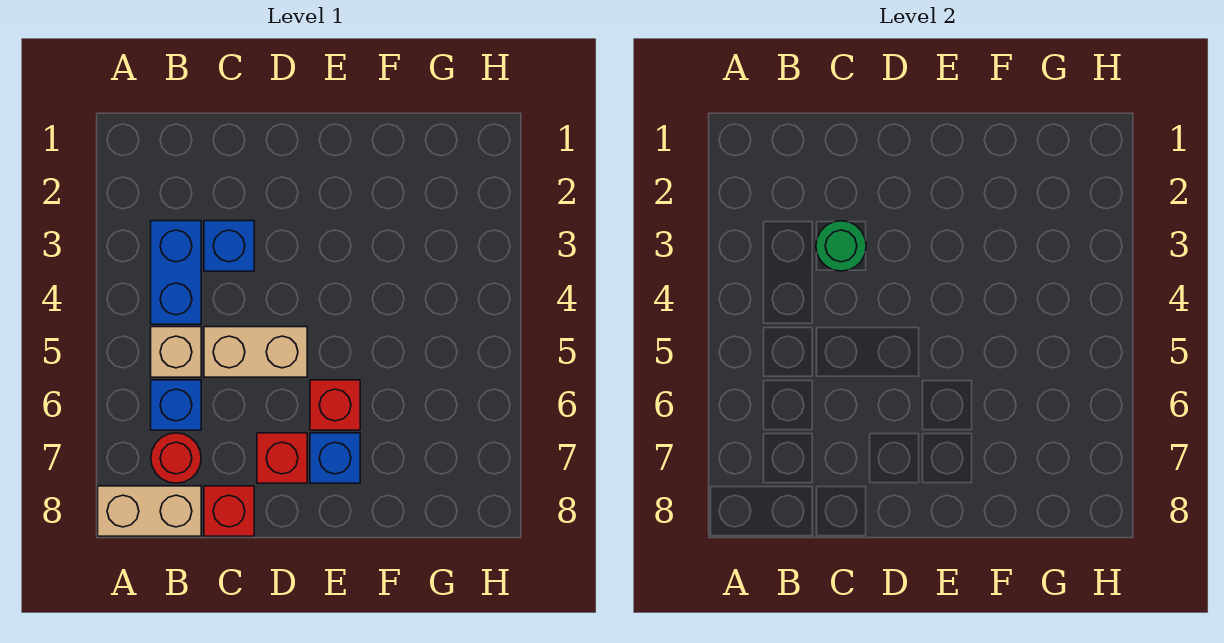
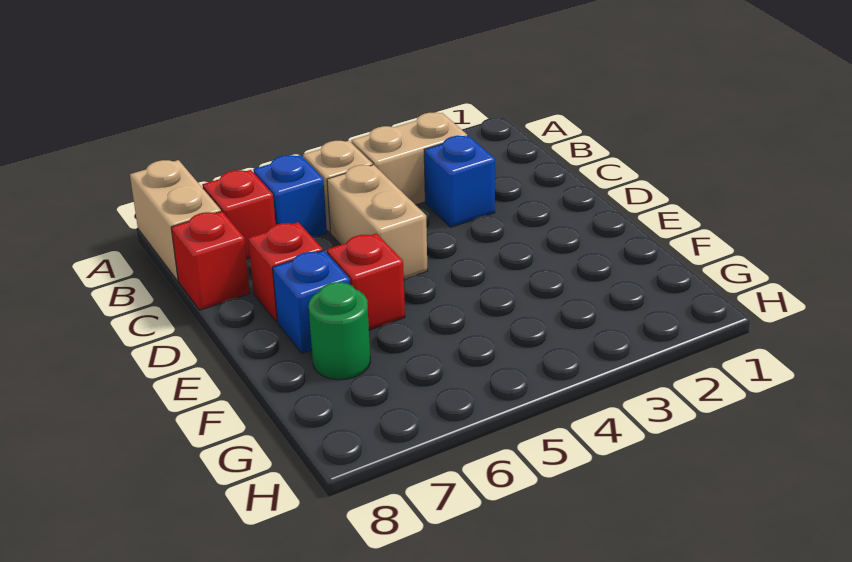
blue 1x2 brick [151,221,201,324] -> tan 1x2 brick [351,113,467,205]
red 1x1 round brick [151,433,201,483] -> red 1x1 brick [202,170,276,259]
green 1x1 round brick [816,221,866,271] -> green 1x1 round brick moved to [309,282,370,380]

